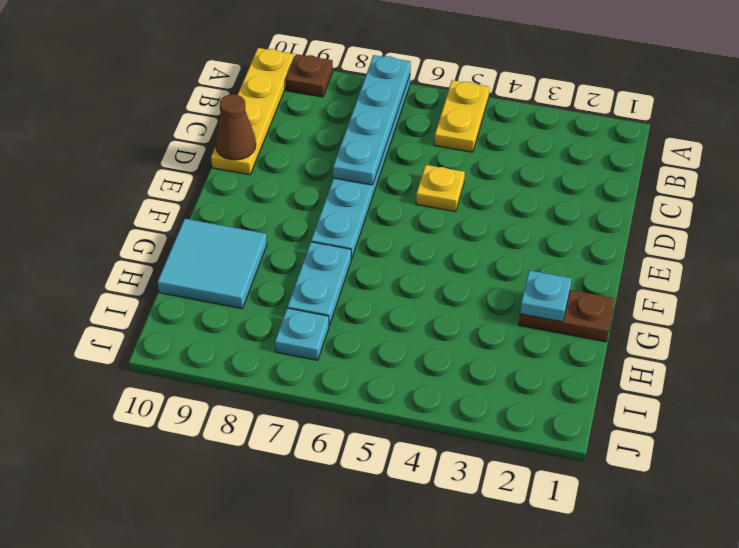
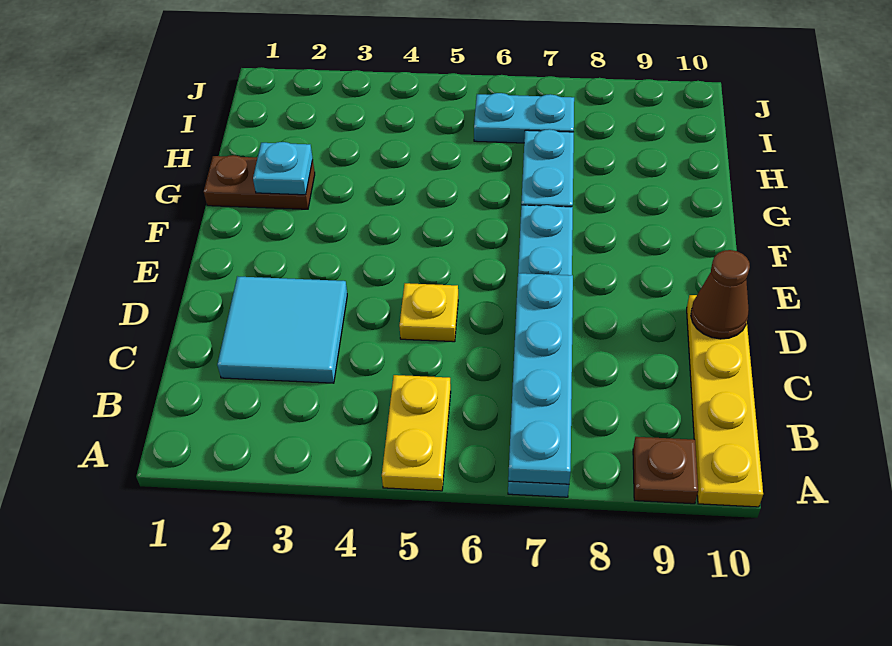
cyan 2x2 tile [158,219,267,309] -> cyan 2x2 tile moved to [217,276,347,383]
cyan 1x1 plate [275,308,329,360] -> cyan 1x2 plate [474,93,574,143]

